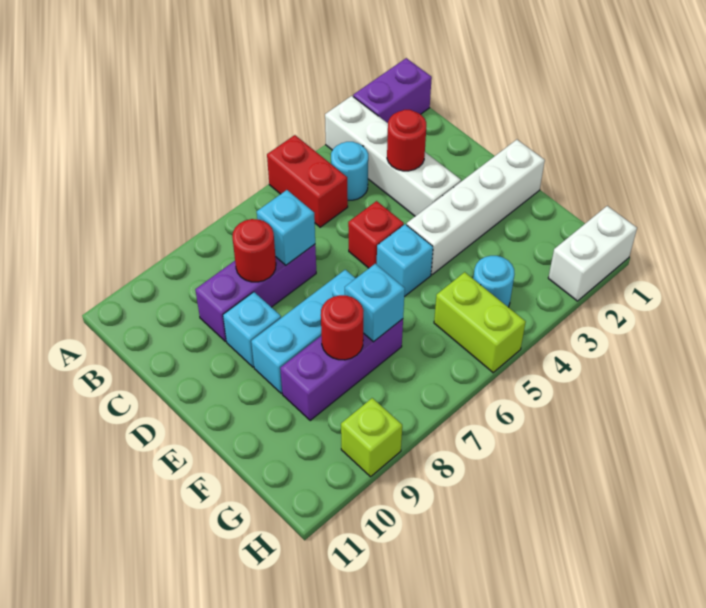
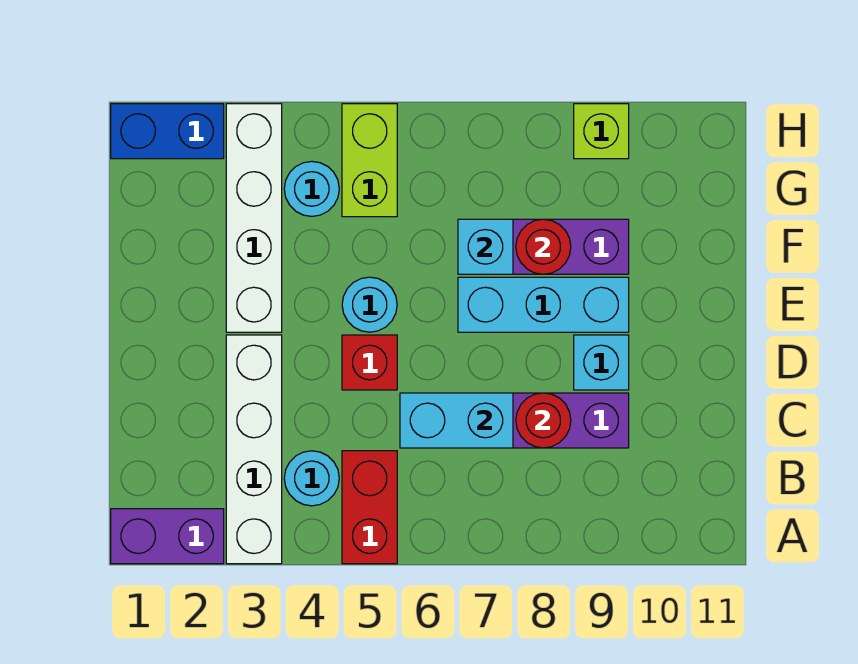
red 1x1 round brick [387,110,426,171] -> none
cyan 1x1 brick [257,190,315,265] -> cyan 1x2 brick [400,393,513,448]
white 1x4 brick [407,140,545,274] -> white 1x4 brick turned to [226,104,282,332]
cyan 1x1 brick [377,224,433,297] -> cyan 1x1 round brick [342,277,397,332]
white 1x2 brick [548,206,637,301] -> blue 1x2 brick [111,104,224,159]

